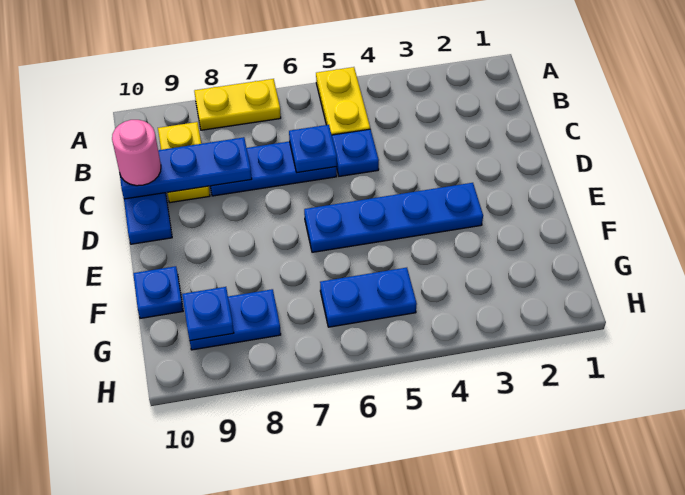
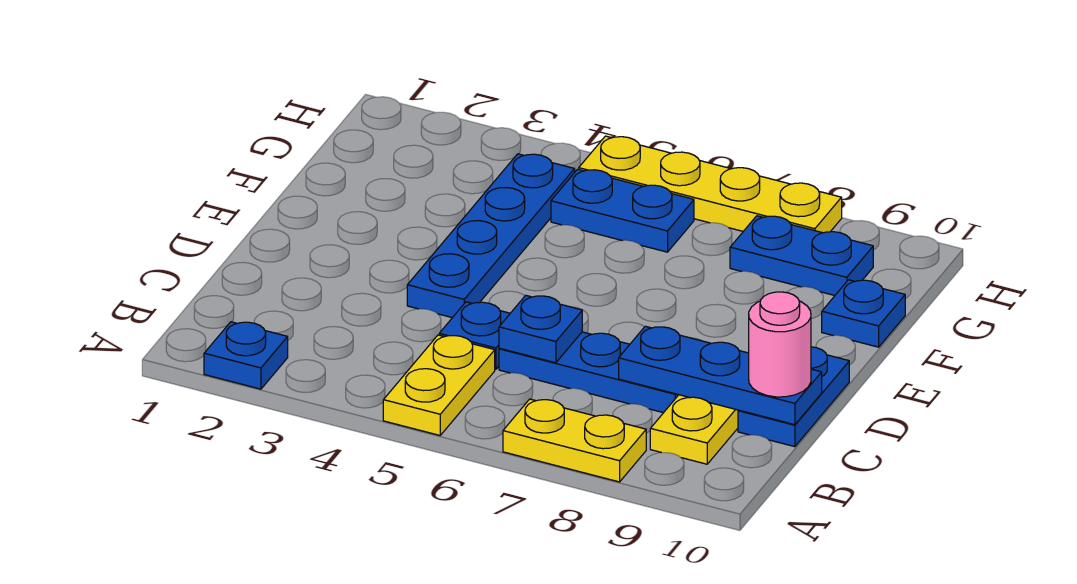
blue 1x4 plate [304,183,483,252] -> blue 1x4 plate turned to [407,154,575,318]
blue 1x1 plate [182,287,234,341] -> blue 1x1 plate moved to [204,322,288,389]
none -> yellow 1x4 plate [579,136,842,233]

